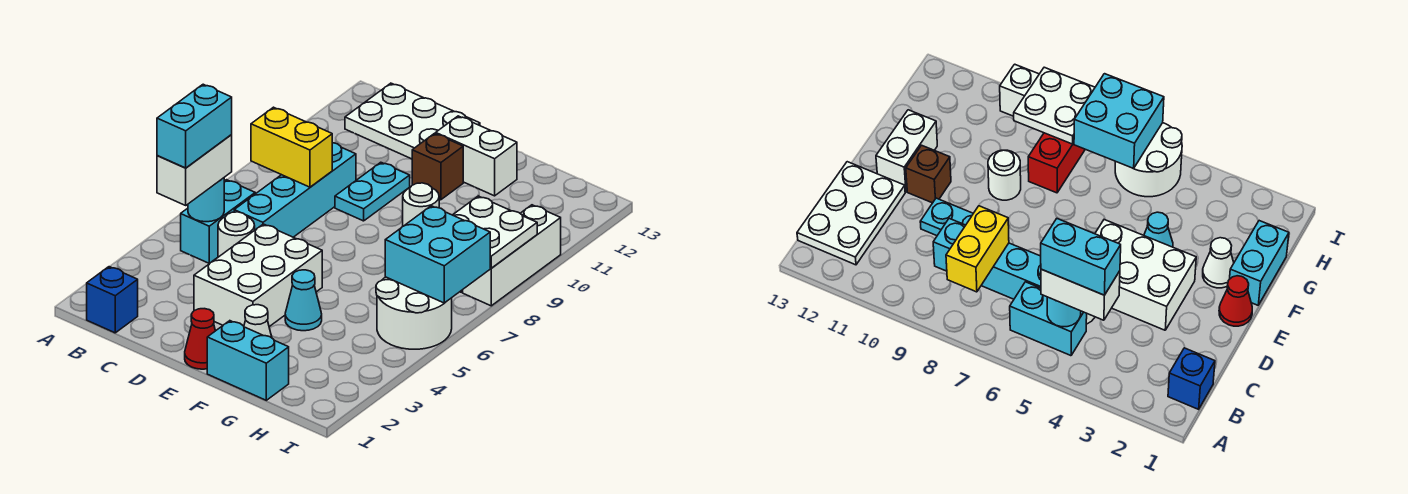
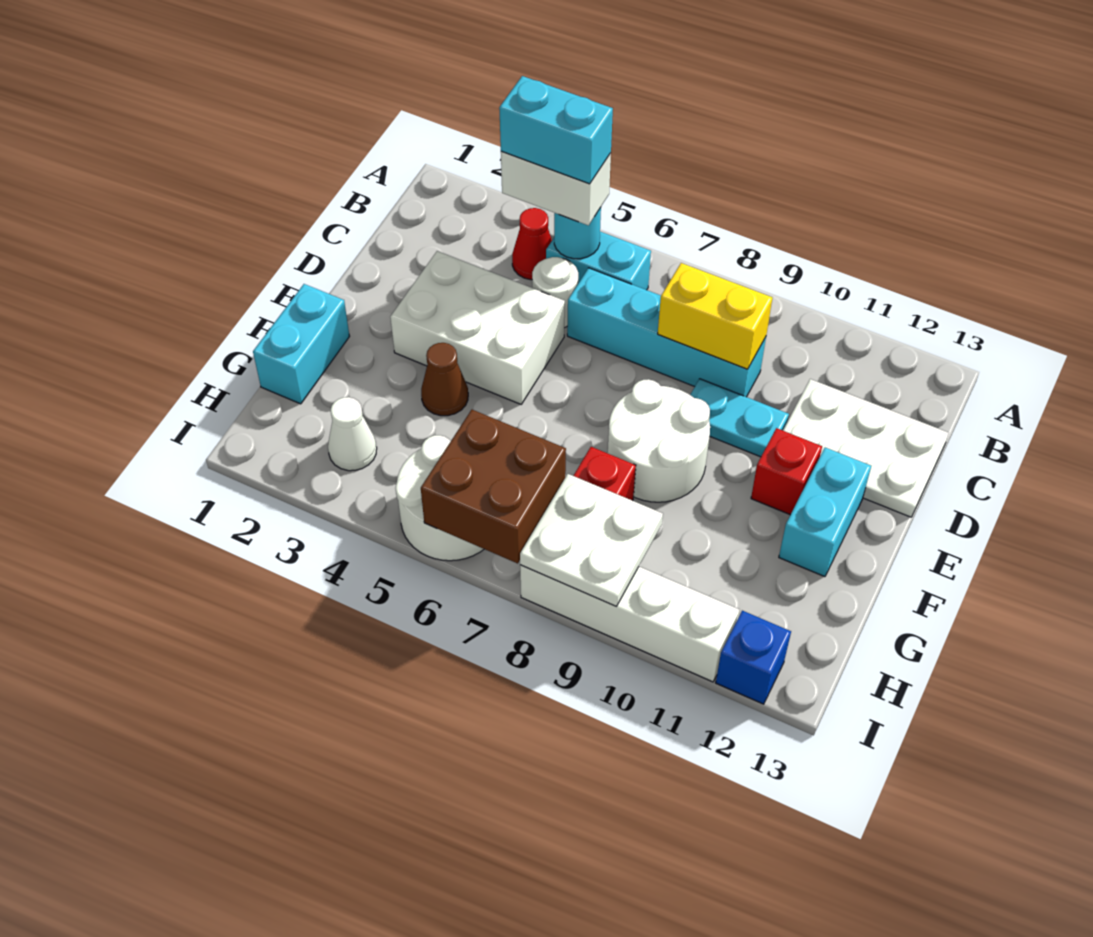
blue 1x1 brick [87,267,138,333] -> blue 1x1 brick moved to [716,611,791,704]
yellow 1x2 brick [251,107,332,187] -> yellow 1x2 brick turned to [658,263,772,369]
white 2x3 plate [345,83,480,159] -> white 2x3 plate turned to [783,379,949,517]
red 1x1 cone [185,309,215,369] -> red 1x1 cone moved to [512,208,552,280]
brown 1x1 brick [412,133,463,200] -> red 1x1 brick [751,428,822,515]
white 1x2 brick [436,116,517,196] -> cyan 1x2 brick [779,448,871,577]
white 1x1 cone [244,305,272,338] -> white 1x1 cone moved to [328,397,377,471]
cyan 1x1 cone [285,270,322,331] -> brown 1x1 cone [421,343,468,416]
white 1x1 round brick [403,183,439,226] -> white 2x2 round brick [608,379,710,502]
cyan 2x2 brick [385,206,490,303] -> brown 2x2 brick [421,410,566,563]
white 1x3 brick [463,205,561,306] -> white 1x4 brick [520,565,739,682]

